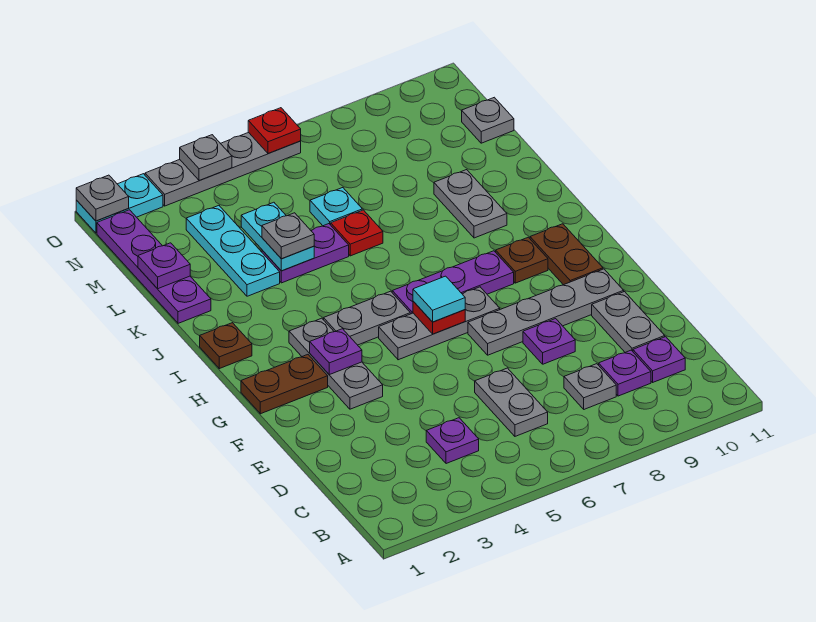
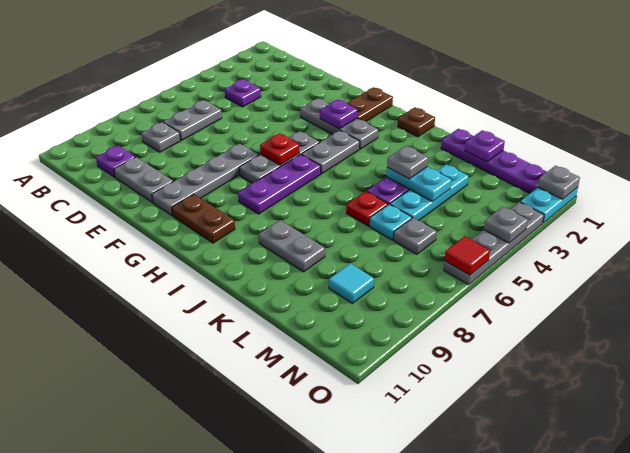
grey 1x2 plate [475,368,548,436] -> grey 1x2 plate turned to [163,100,222,140]
purple 1x1 plate [599,350,651,396] -> none
purple 1x1 plate [523,319,575,364] -> none
cyan 1x1 tile [413,276,465,322] -> cyan 1x1 tile moved to [329,263,374,303]
brown 1x1 plate [496,237,548,283] -> none
cyan 1x3 plate [186,206,280,296] -> cyan 1x3 plate turned to [390,164,469,220]
grey 1x1 plate [462,97,514,143] -> grey 1x1 plate moved to [393,218,437,254]
red 1x1 plate [248,108,301,154] -> red 1x1 tile [445,236,490,275]

